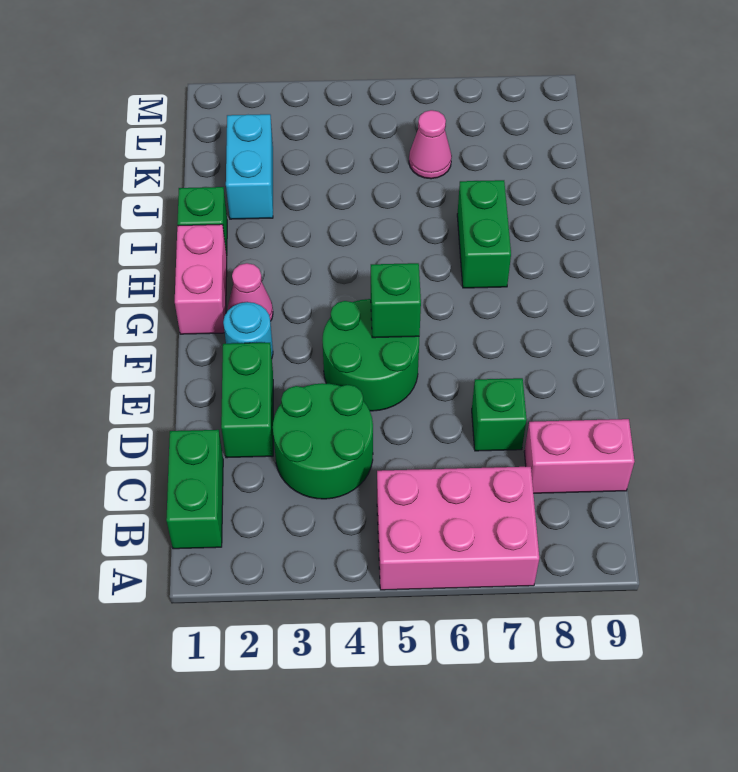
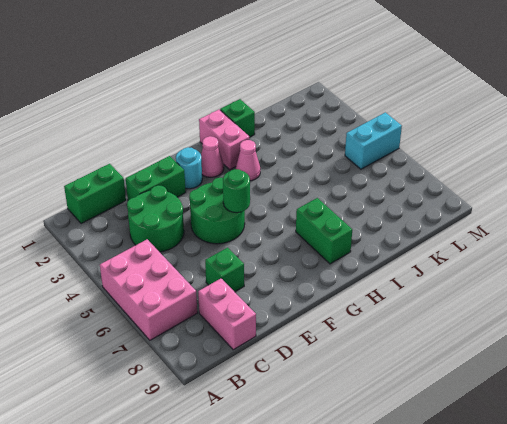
green 1x1 brick [371,263,421,338] -> green 1x1 round brick [223,169,250,213]
pink 1x2 brick [175,224,227,334] -> pink 1x2 brick turned to [199,110,250,169]
green 1x2 brick [457,180,511,288] -> green 1x2 brick turned to [296,198,352,264]
cyan 1x2 brick [226,114,273,219] -> cyan 1x2 brick moved to [345,112,402,169]
pink 1x1 cone [409,110,452,179] -> pink 1x1 cone moved to [235,140,260,181]

